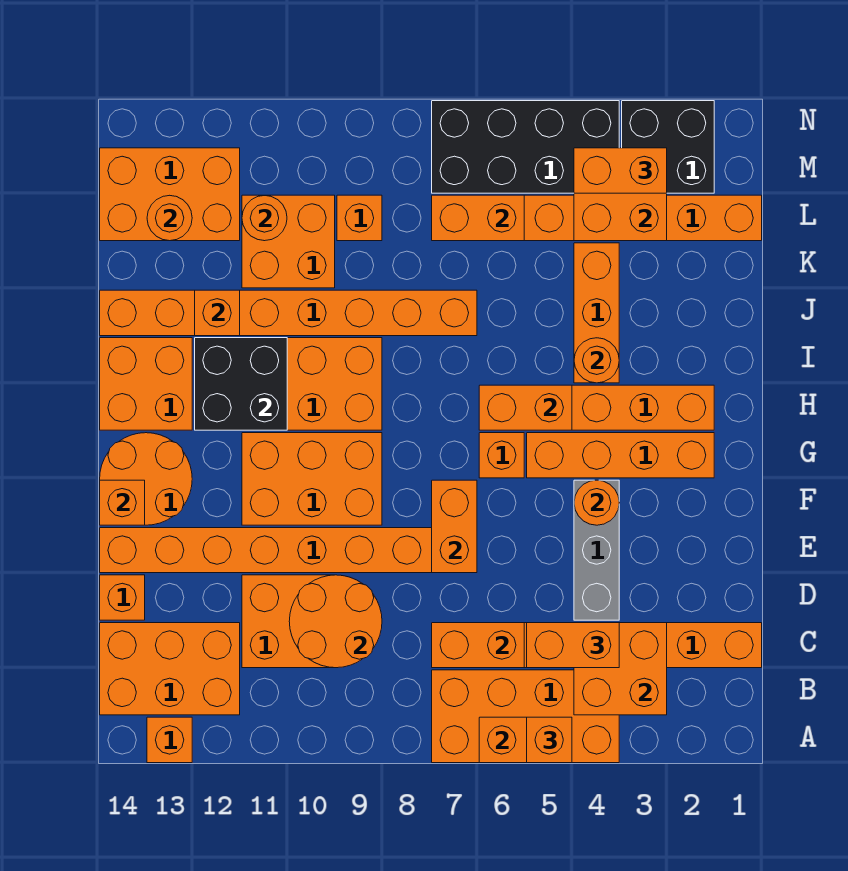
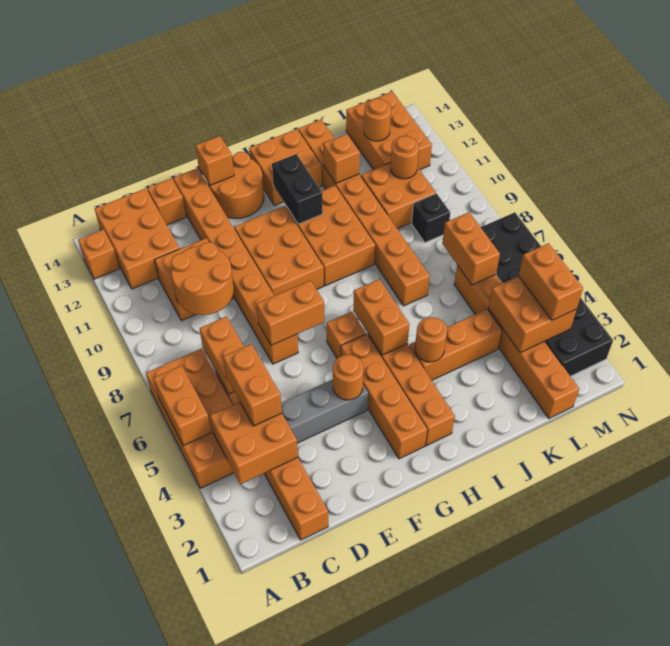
orange 1x1 brick [527,717,572,763] -> none
black 2x2 brick [195,338,287,430] -> black 1x2 brick [272,154,323,224]
orange 1x1 brick [337,195,382,241] -> black 1x1 brick [412,194,450,242]

